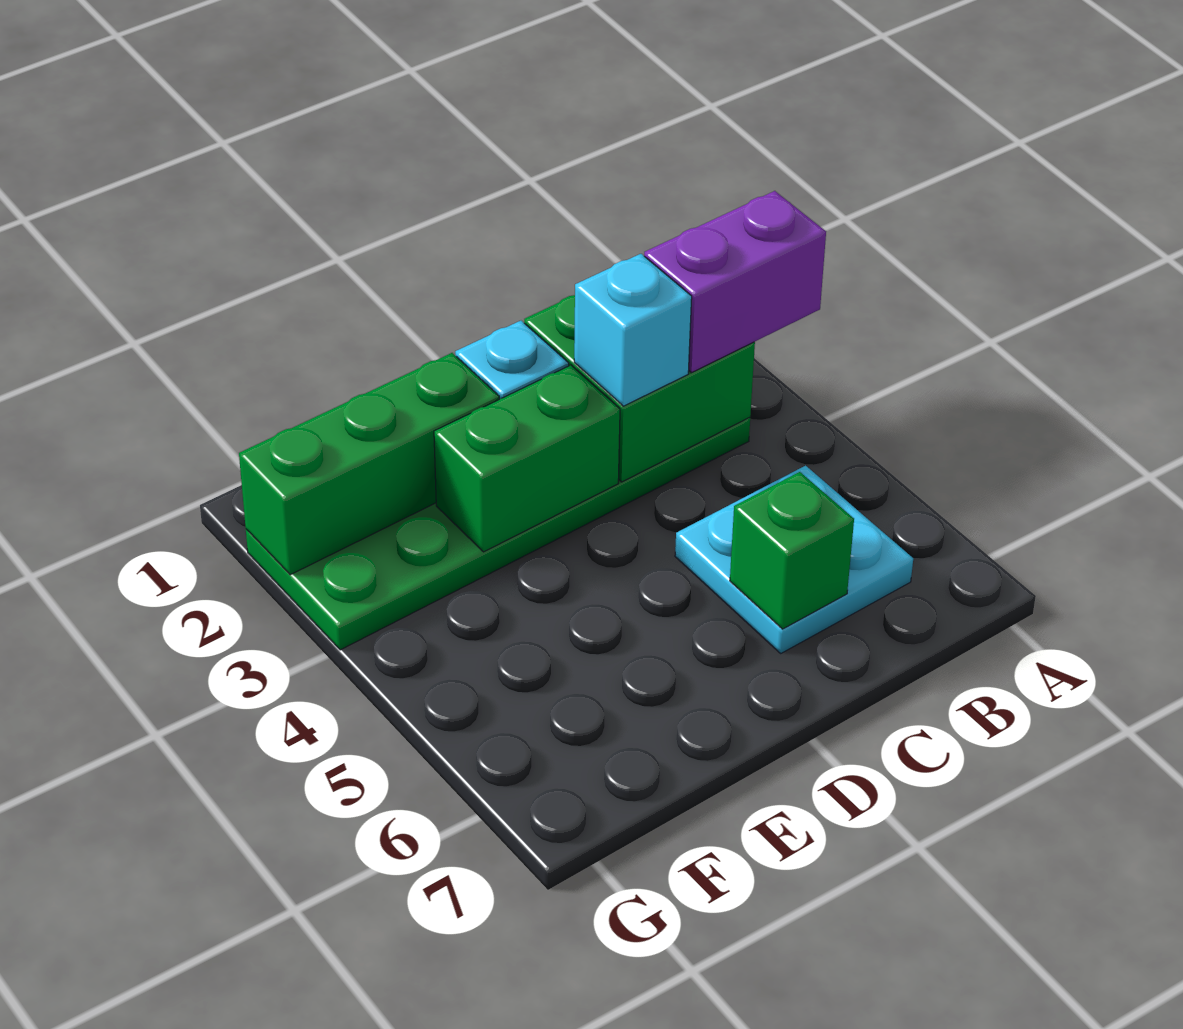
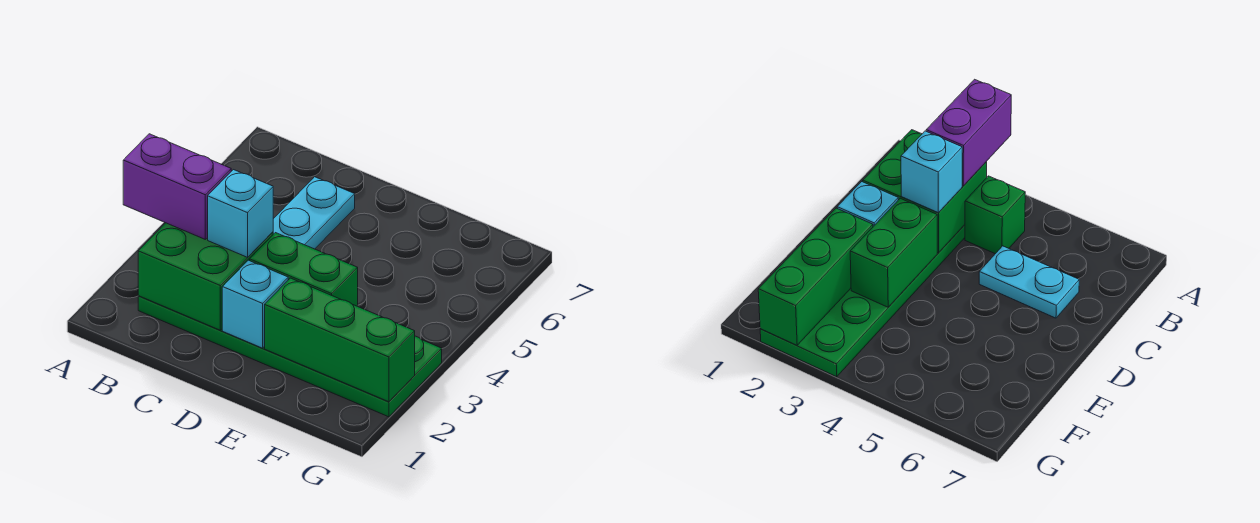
cyan 2x2 plate [675,466,913,653] -> cyan 1x2 plate [273,177,355,249]
green 1x1 brick [730,472,854,629] -> green 1x1 brick moved to [965,176,1025,254]

